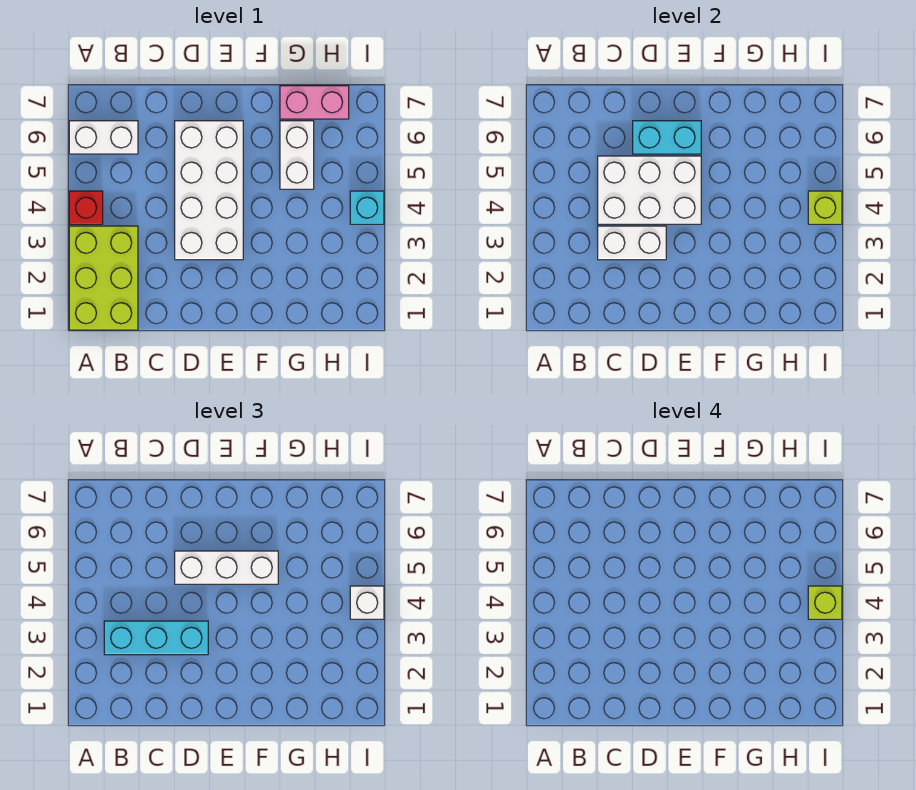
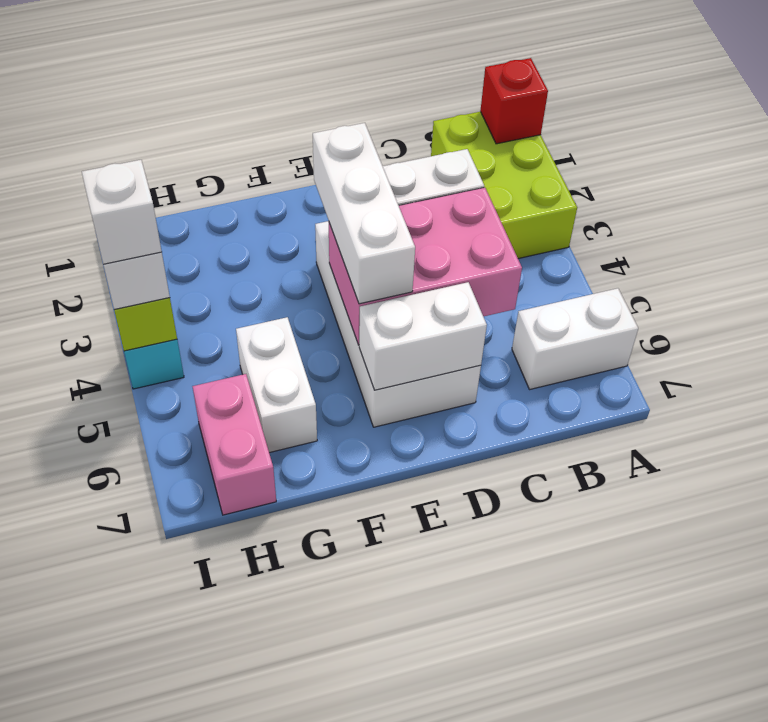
red 1x1 brick [69,191,103,224] -> red 1x1 brick moved to [480,58,548,144]
cyan 1x3 brick [104,621,208,655] -> none
white 2x3 brick [598,156,701,224] -> pink 2x3 brick [329,188,522,345]
white 1x3 brick [175,551,278,584] -> white 1x3 brick turned to [313,123,415,304]
cyan 1x2 brick [633,121,701,154] -> white 1x2 brick [359,282,487,390]
pink 1x2 brick [280,86,349,119] -> pink 1x2 brick turned to [192,374,276,515]
lime 1x1 brick [808,586,842,619] -> white 1x1 brick [82,160,162,264]

